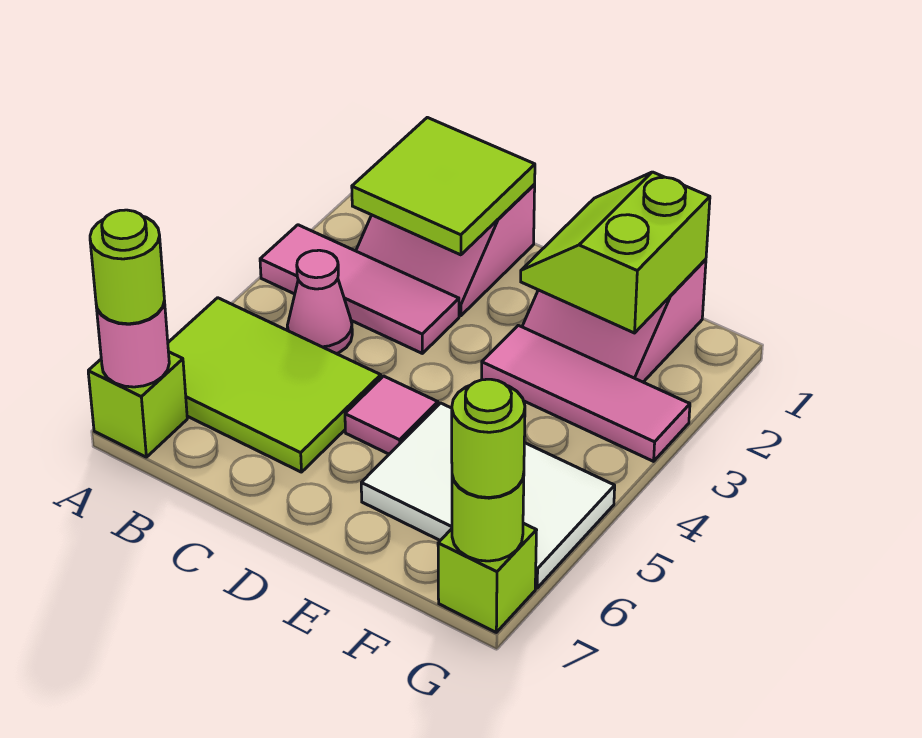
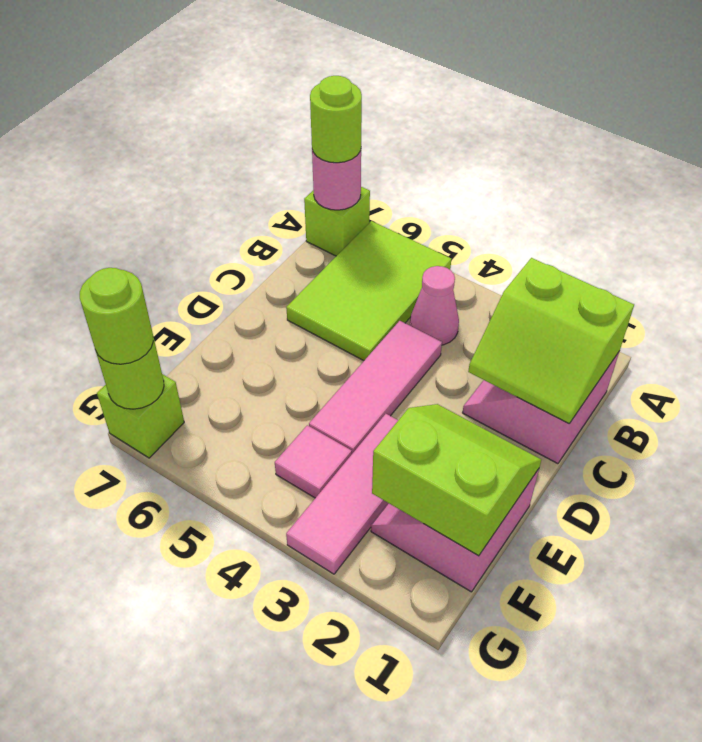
pink 1x3 tile [260,225,459,353] -> pink 1x3 tile moved to [309,321,442,454]
lime 2x2 tile [352,117,535,255] -> lime 2x2 slope [468,258,634,423]
pink 1x1 tile [345,376,438,454] -> pink 1x1 tile moved to [275,425,352,498]
white 2x3 tile [361,403,615,588] -> none

